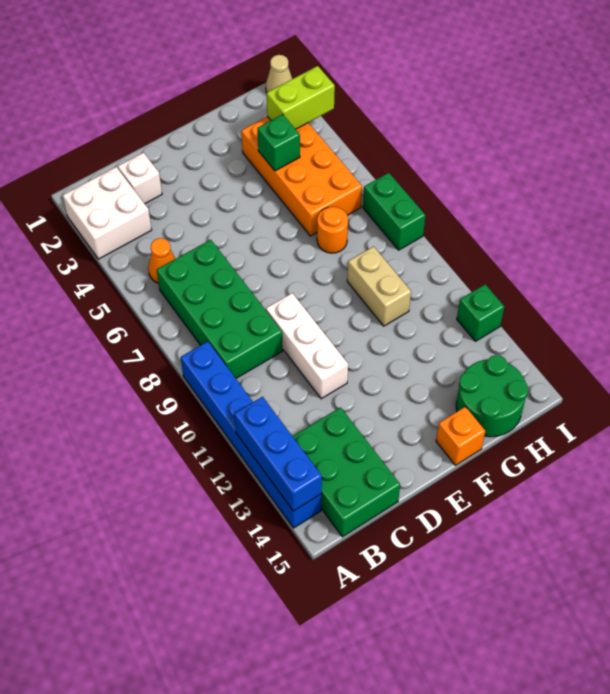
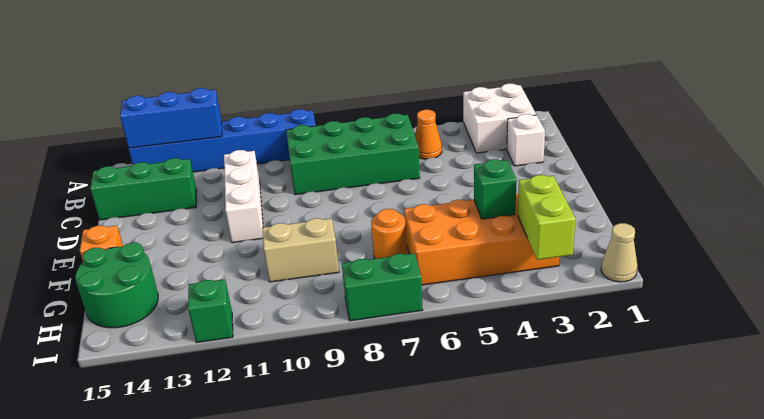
green 2x3 brick [293,407,400,537] -> green 1x3 brick [90,158,197,220]
white 1x3 brick [266,293,348,399] -> white 1x3 brick turned to [224,150,263,243]

